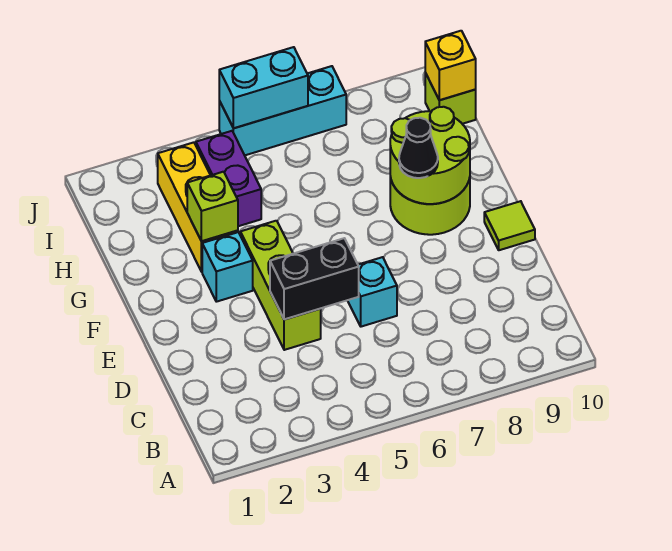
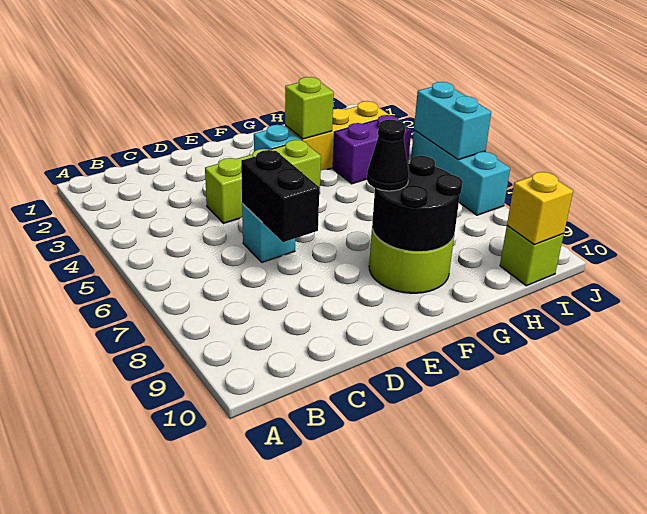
black 1x2 brick [270,238,359,319] -> black 1x2 brick moved to [241,150,319,242]
lime 1x1 tile [484,201,535,250] -> none
lime 2x2 round brick [390,107,470,204] -> black 2x2 round brick [372,156,463,252]

